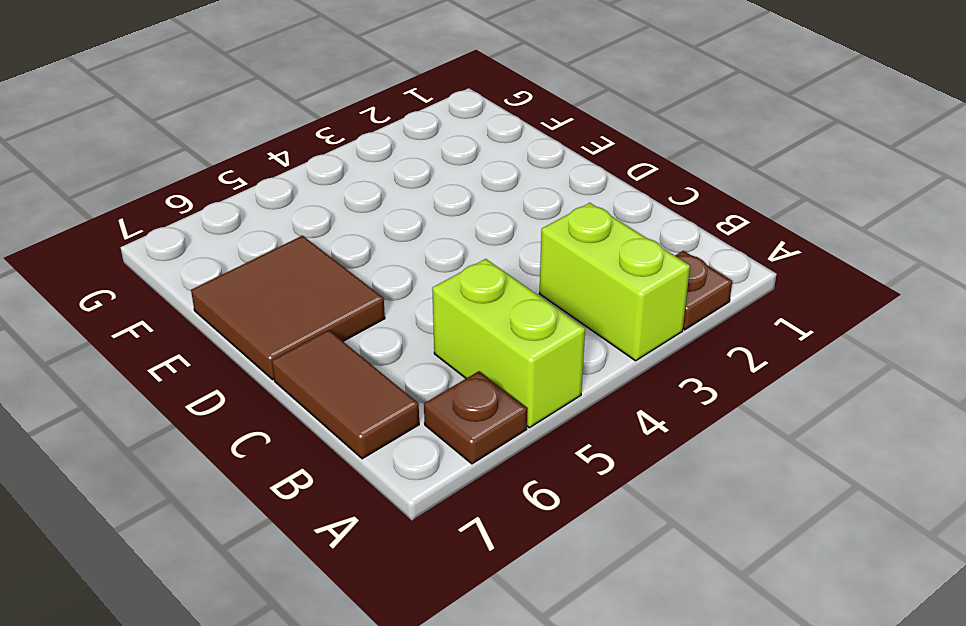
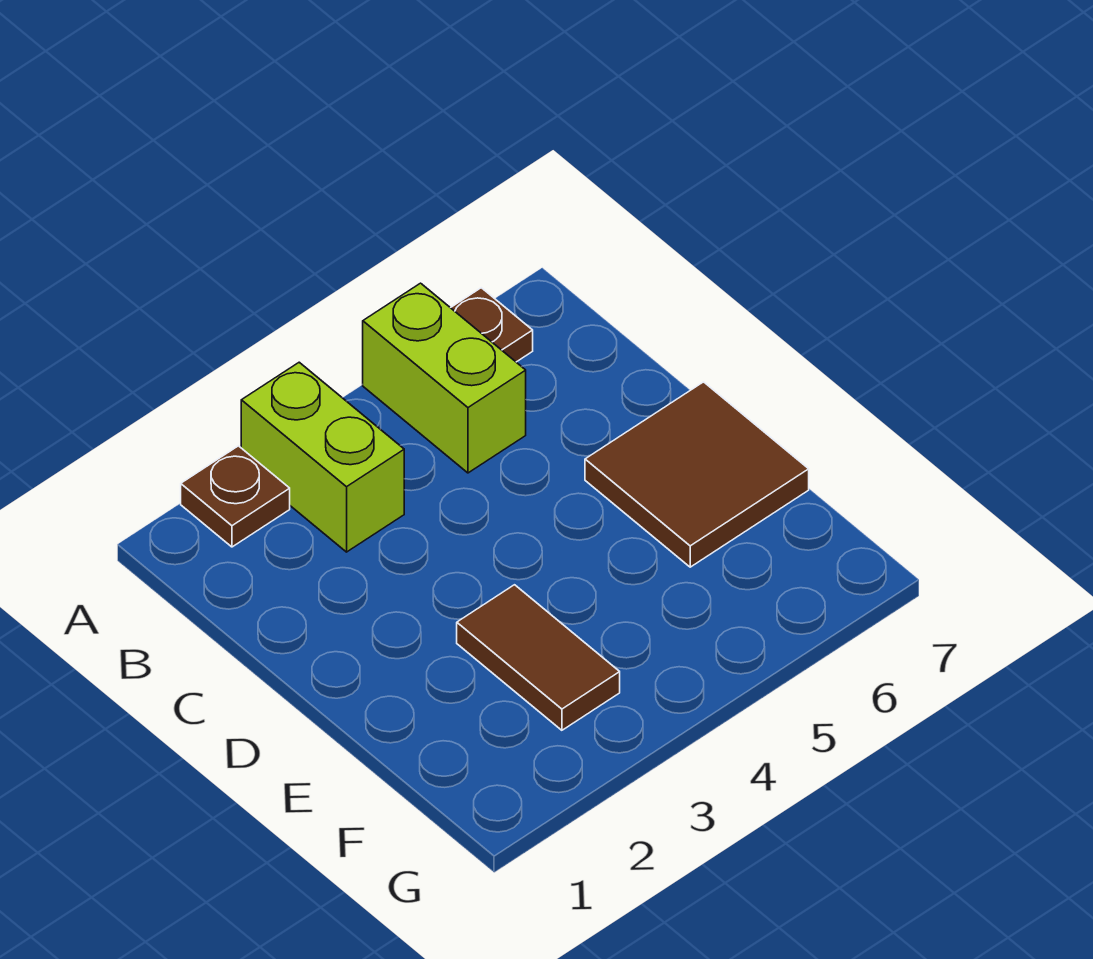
brown 1x2 tile [272,330,419,459] -> brown 1x2 tile moved to [457,585,620,730]

